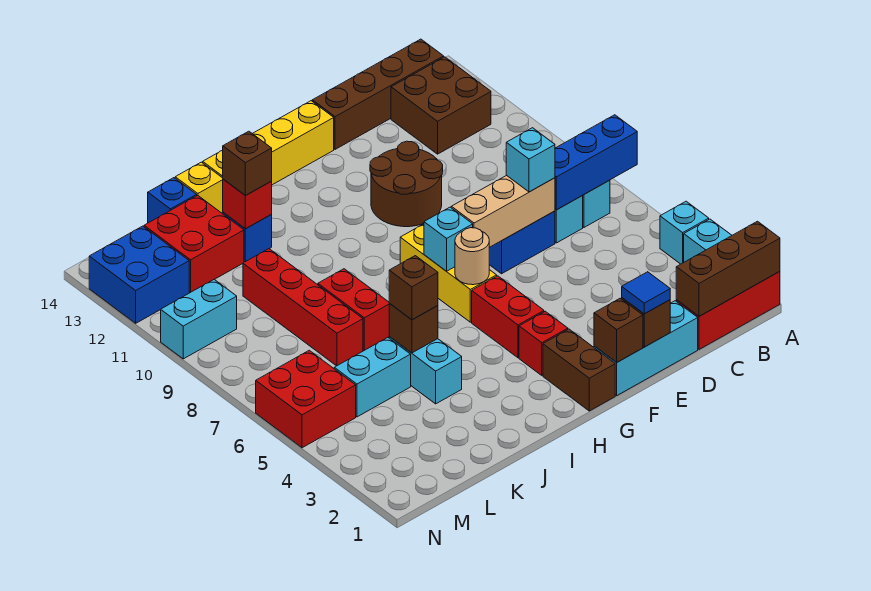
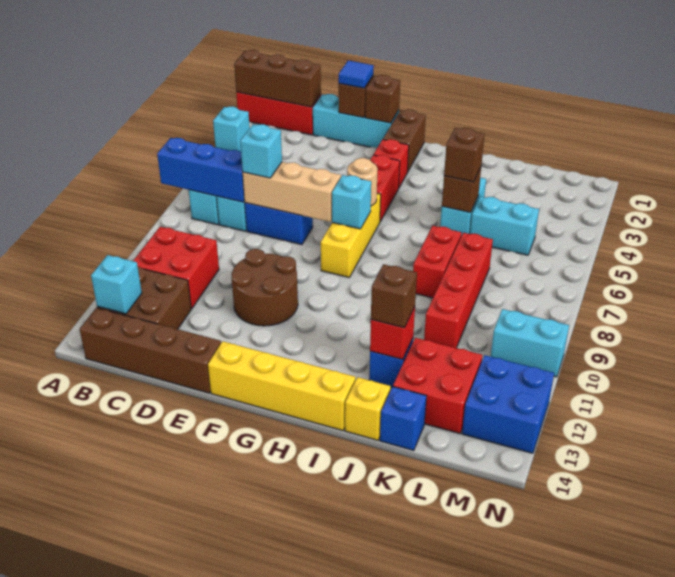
cyan 1x1 brick [660,201,709,264] -> cyan 1x1 brick moved to [91,255,142,314]
red 2x2 brick [256,350,356,448] -> red 2x2 brick moved to [133,227,219,309]

